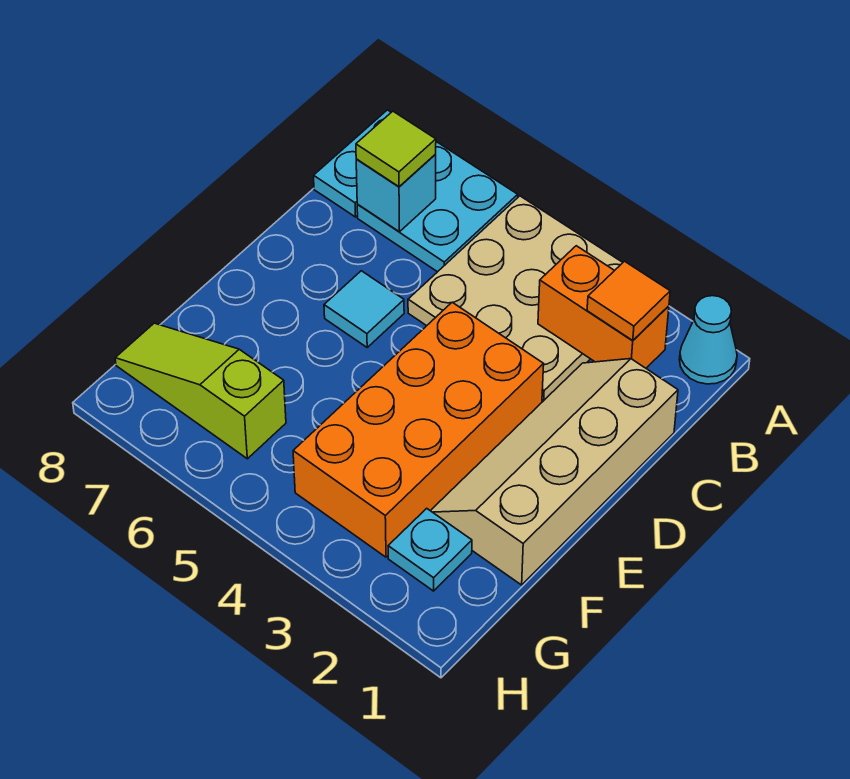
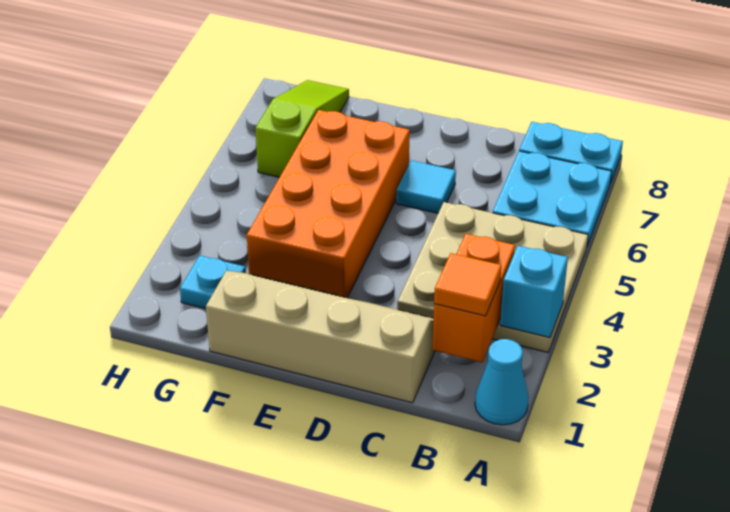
cyan 1x1 brick [356,154,436,232] -> cyan 1x1 brick moved to [500,246,568,338]
lime 1x1 tile [356,111,436,187] -> none
orange 2x4 brick [293,302,544,557] -> orange 2x4 brick turned to [247,110,410,297]

